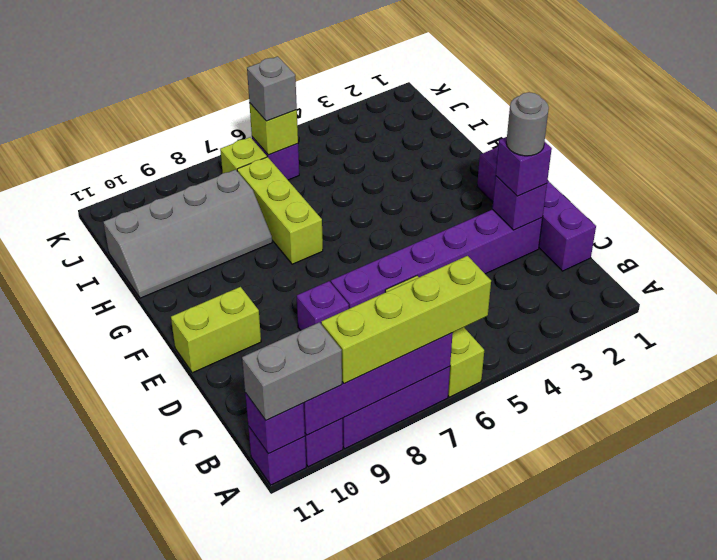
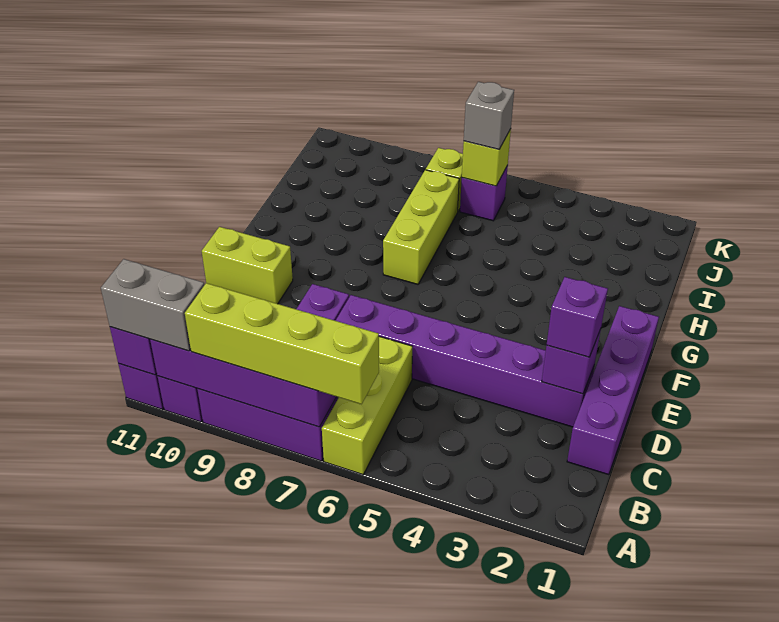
grey 1x1 round brick [506,92,549,156] -> none
grey 2x4 slope [103,170,272,298] -> none

